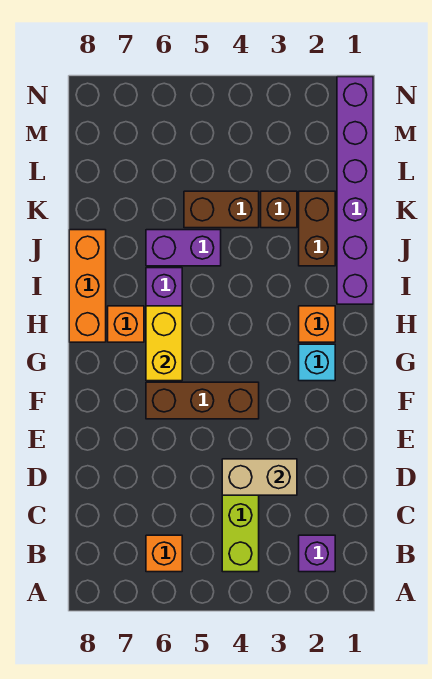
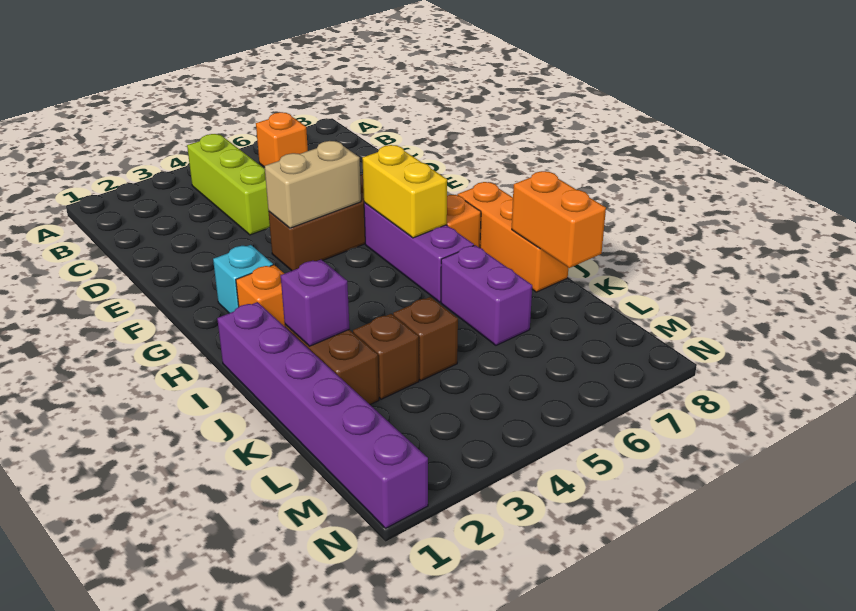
purple 1x1 brick [299,535,335,572] -> purple 1x1 brick moved to [281,260,350,346]
tan 1x2 brick [222,459,297,495] -> tan 1x2 brick moved to [265,141,361,228]
purple 1x2 brick [146,230,221,266] -> purple 1x2 brick turned to [441,245,532,345]
none -> orange 1x2 brick [512,171,606,268]
brown 1x2 brick [184,191,259,228] -> brown 1x1 brick [393,297,458,381]

